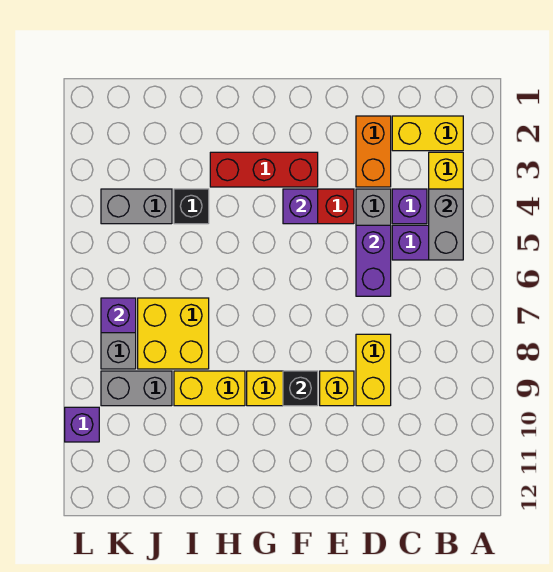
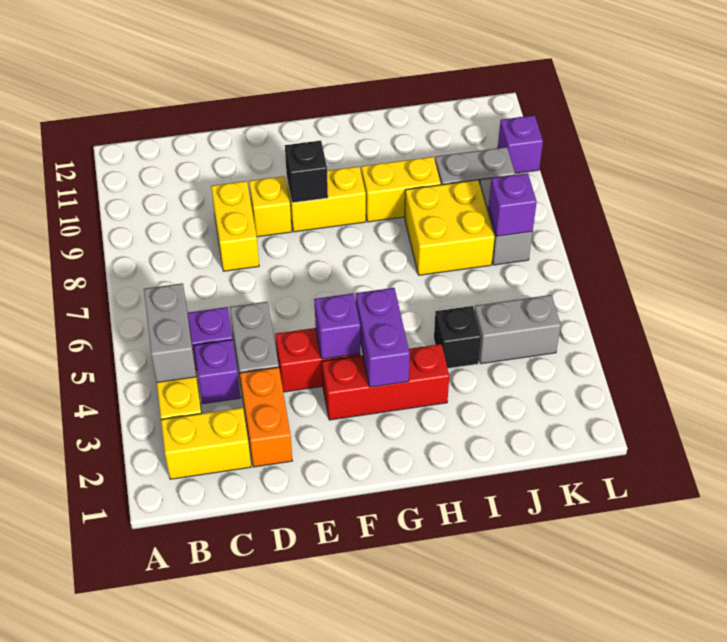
purple 1x2 brick [356,225,391,296] -> purple 1x2 brick moved to [356,288,410,387]

